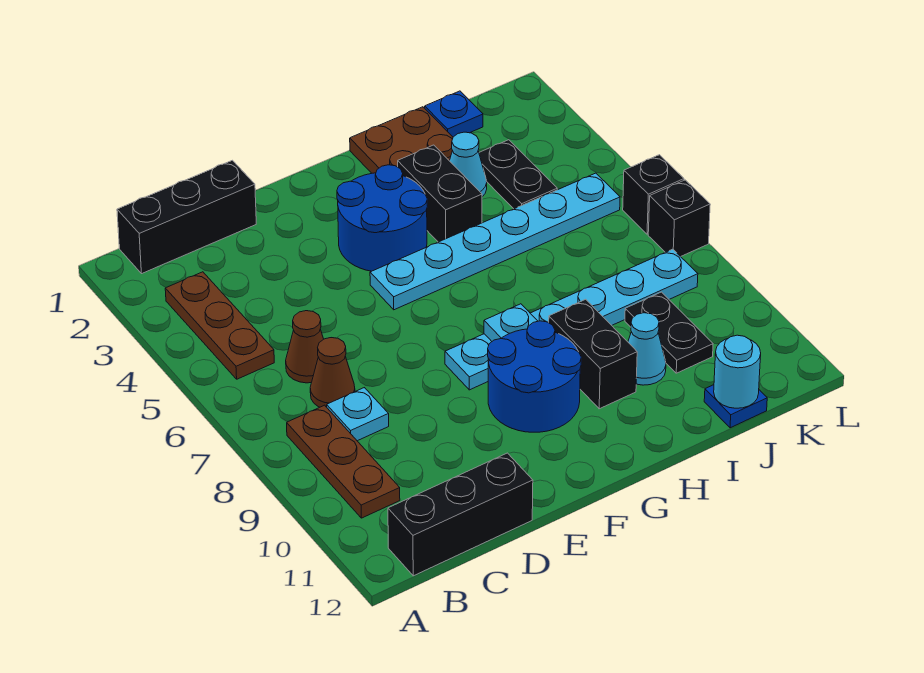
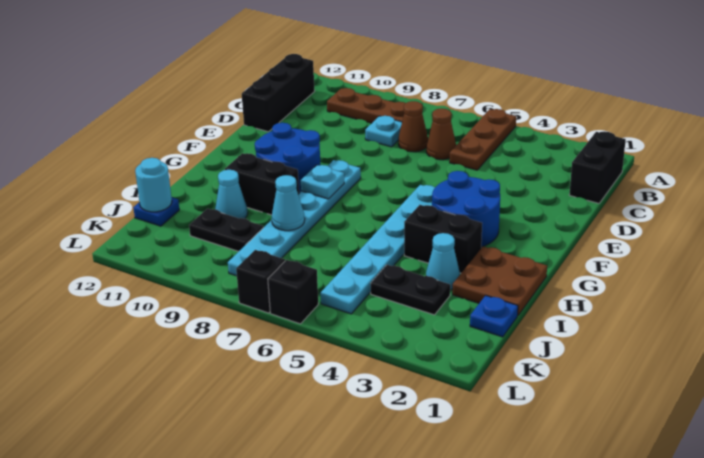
black 1x3 brick [117,160,256,273] -> black 1x2 brick [569,131,626,203]
brown 1x3 plate [165,272,274,379] -> brown 1x3 plate turned to [450,109,516,170]
none -> cyan 1x1 cone [272,175,305,231]

